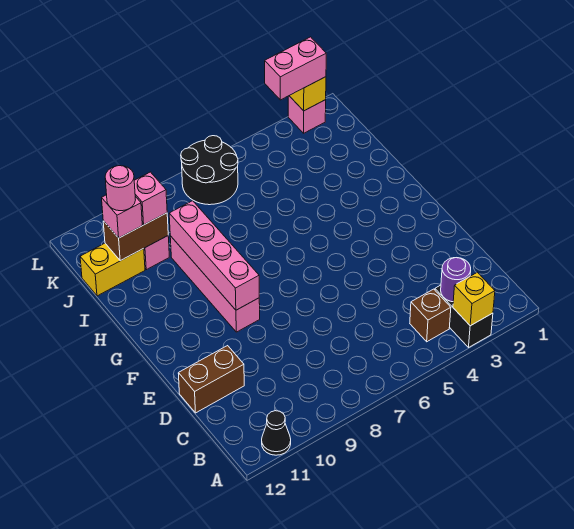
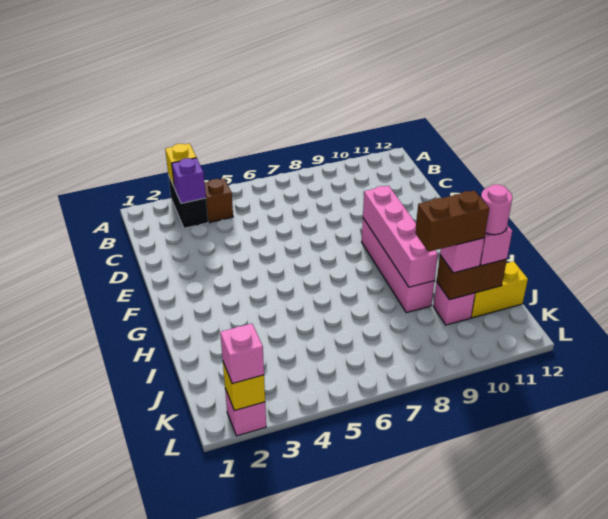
black 1x1 cone [262,411,291,455] -> none
purple 1x1 round brick [441,258,471,302] -> purple 1x1 brick [172,158,206,203]
brown 1x2 brick [178,346,244,413] -> brown 1x2 brick moved to [415,190,489,252]
black 2x2 round brick [181,136,238,205] -> none
pink 1x2 brick [265,37,326,100] -> pink 1x1 brick [220,324,264,384]

